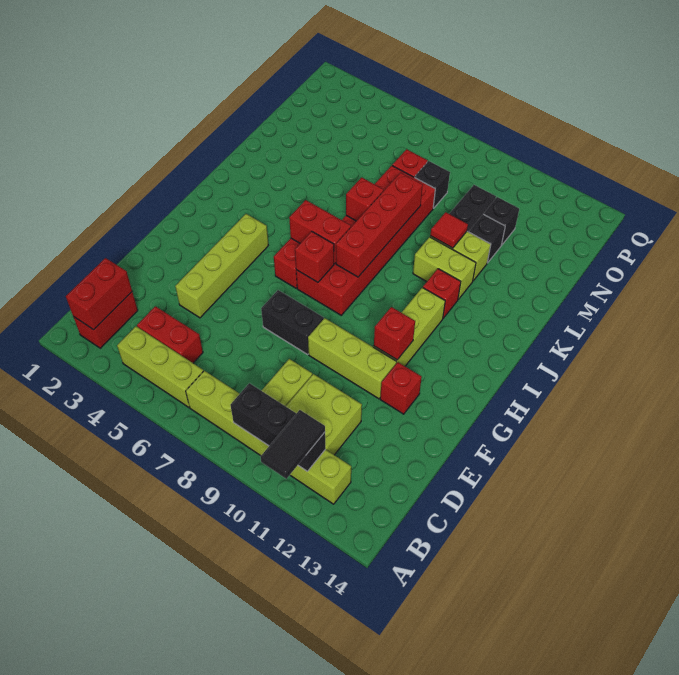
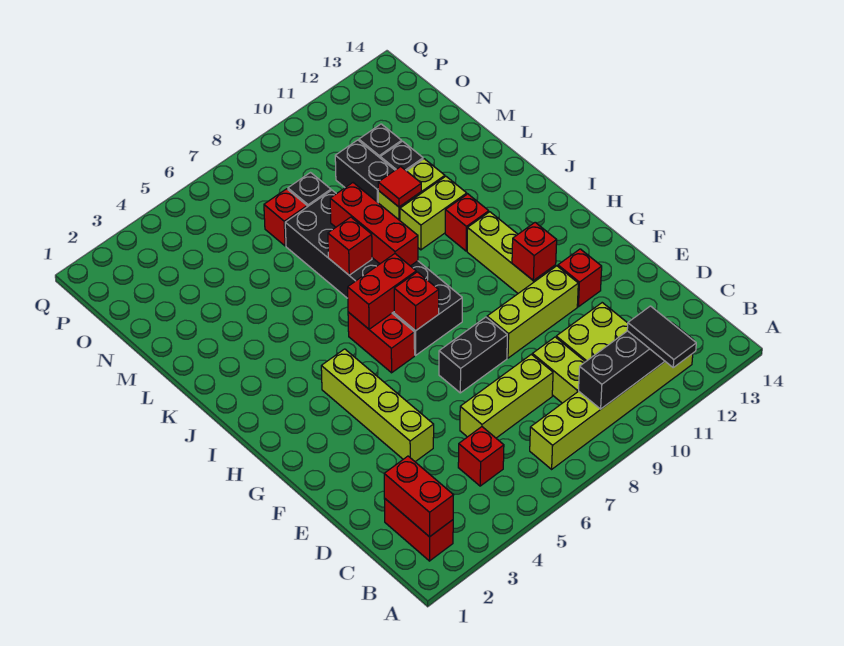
lime 1x3 brick [117,326,203,407] -> lime 1x3 brick moved to [460,354,553,438]
red 1x2 brick [137,306,203,363] -> red 1x1 brick [458,427,504,486]
red 2x6 brick [296,166,435,315] -> black 2x6 brick [285,190,462,355]
red 1x4 brick [336,173,423,277] -> red 1x3 brick [330,183,418,266]

